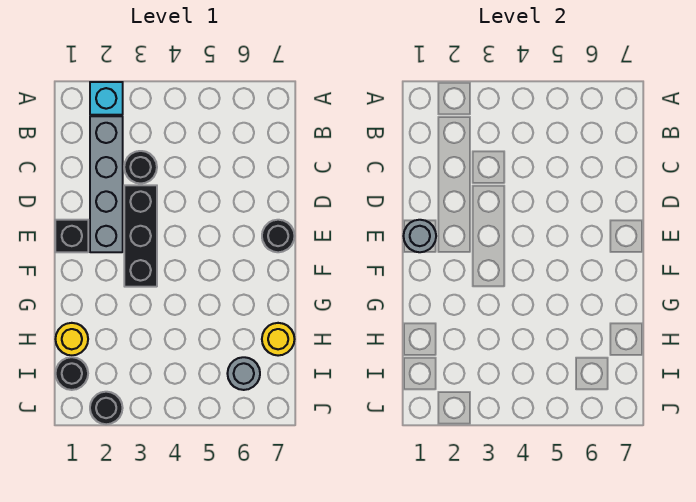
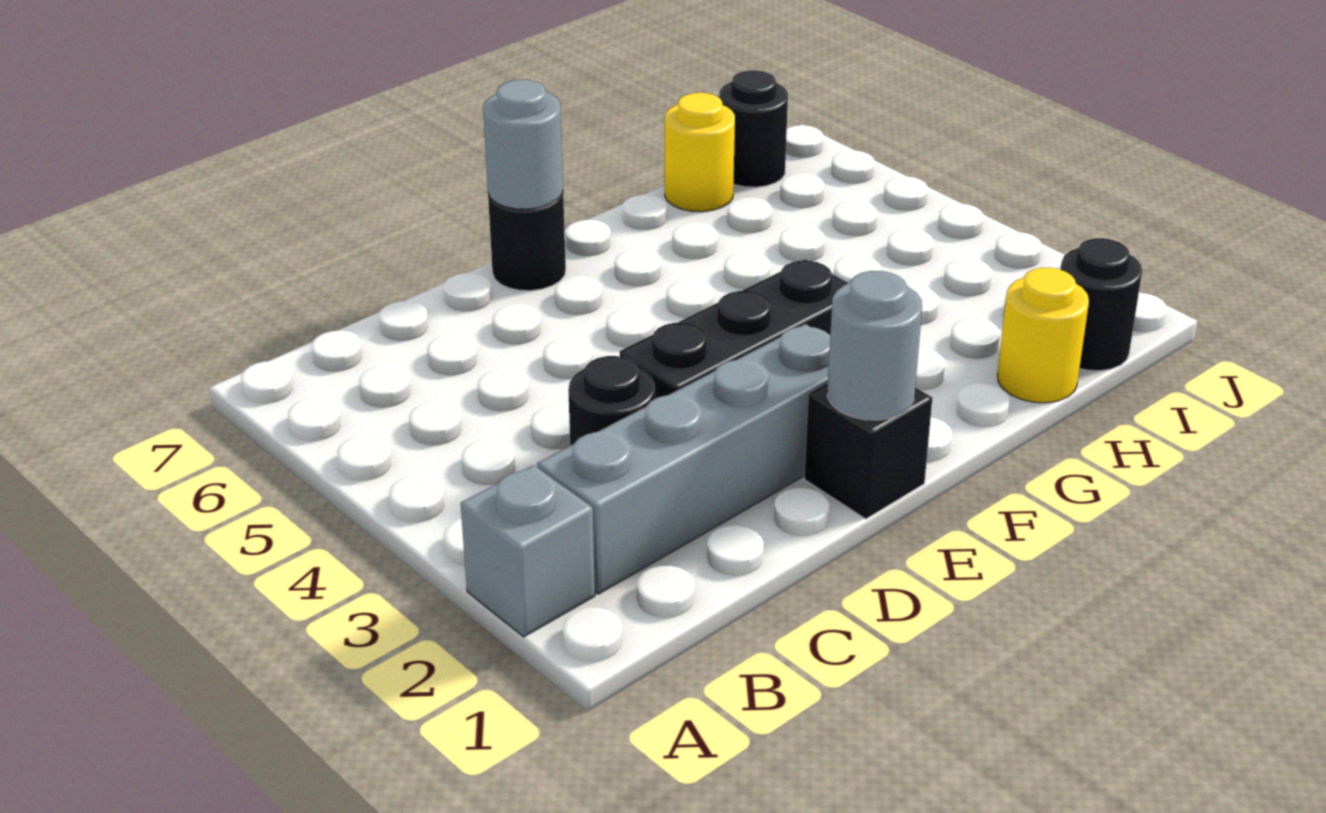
cyan 1x1 brick [90,82,123,115] -> grey 1x1 brick [461,465,595,637]
grey 1x1 round brick [227,357,260,390] -> grey 1x1 round brick moved to [483,80,563,209]
black 1x1 round brick [90,392,123,424] -> black 1x1 round brick moved to [719,71,788,187]

